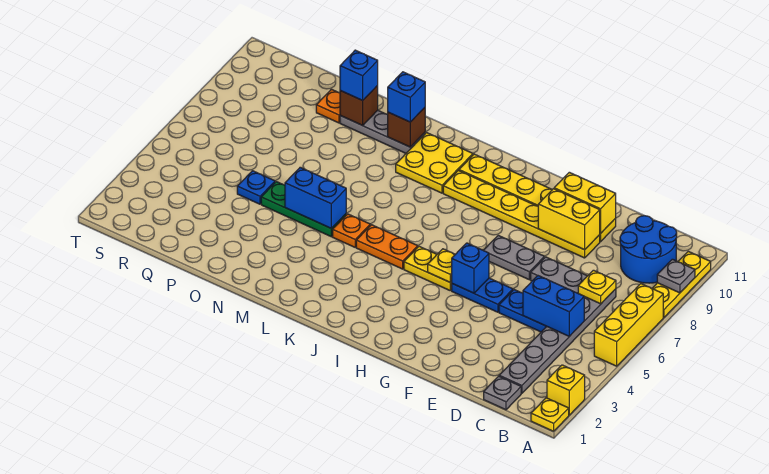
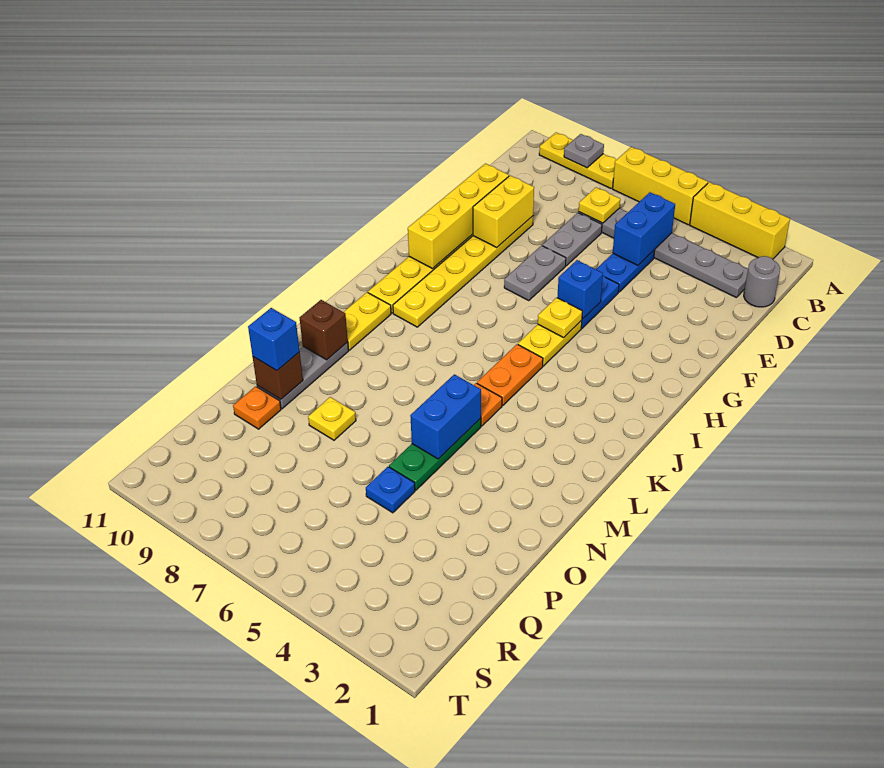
yellow 1x1 plate [531,398,569,431] -> yellow 1x1 plate moved to [308,397,356,440]
yellow 1x1 brick [547,365,585,415] -> yellow 1x3 brick [690,182,790,259]
blue 2x2 round brick [620,216,677,283] -> none
grey 1x1 plate [484,376,521,410] -> grey 1x1 round brick [744,256,780,307]
yellow 1x2 brick [554,172,616,234] -> yellow 1x4 brick [408,164,509,269]
yellow 2x2 plate [396,133,473,193] -> yellow 1x2 plate [344,292,391,350]
blue 1x1 brick [388,72,425,122] -> none

